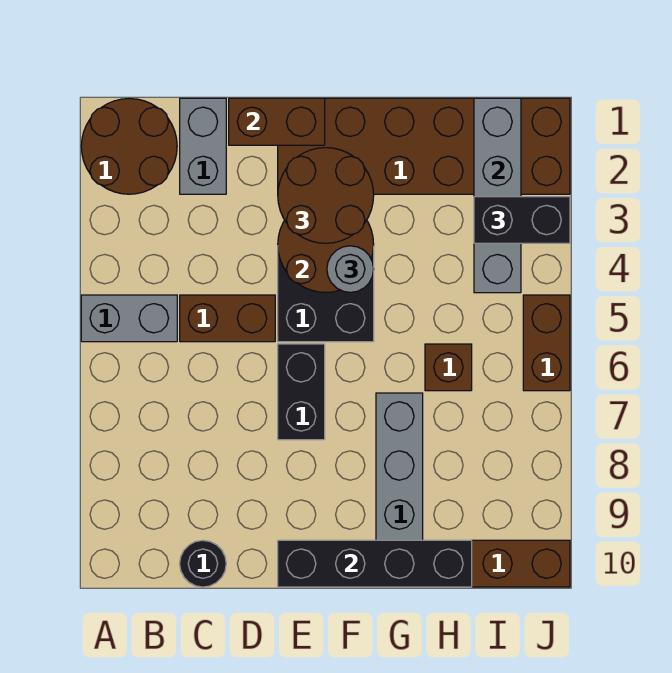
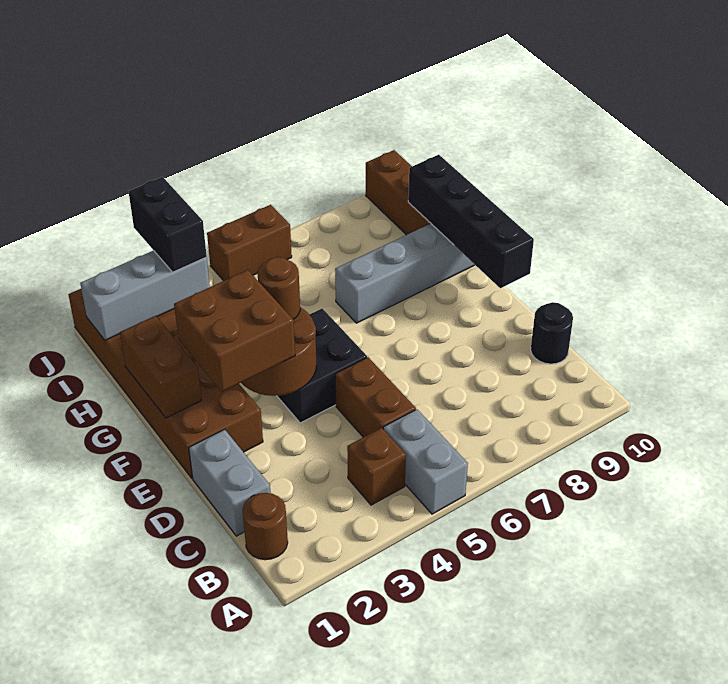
brown 2x2 round brick [81,98,177,194] -> brown 1x1 round brick [242,493,288,560]
grey 1x2 brick [180,98,226,194] -> grey 1x2 brick turned to [189,429,270,536]
brown 1x2 brick [229,98,325,145] -> brown 1x2 brick moved to [120,316,202,418]
brown 2x2 round brick [278,148,374,243] -> brown 2x2 brick [174,270,295,392]
black 1x2 brick [278,344,325,440] -> none
grey 1x1 round brick [327,246,374,292] -> brown 1x1 round brick [257,257,300,319]
brown 1x1 brick [425,344,472,391] -> brown 1x1 brick moved to [347,428,406,505]
grey 1x4 brick [474,98,521,293] -> grey 1x3 brick [80,250,210,340]

